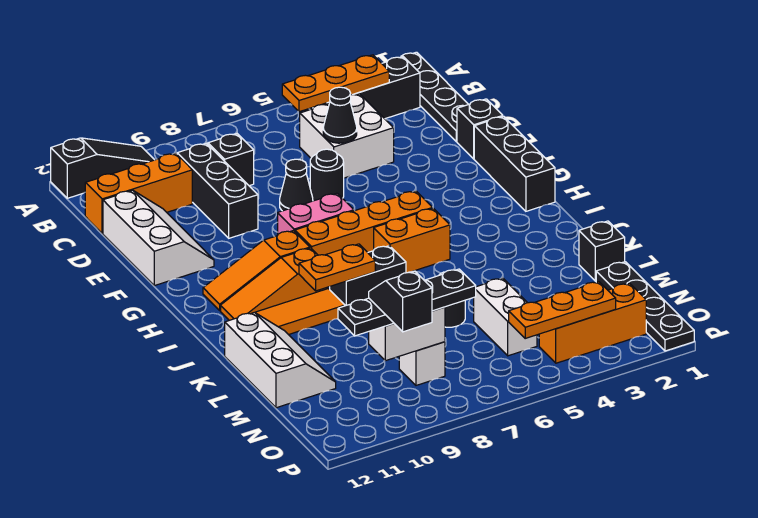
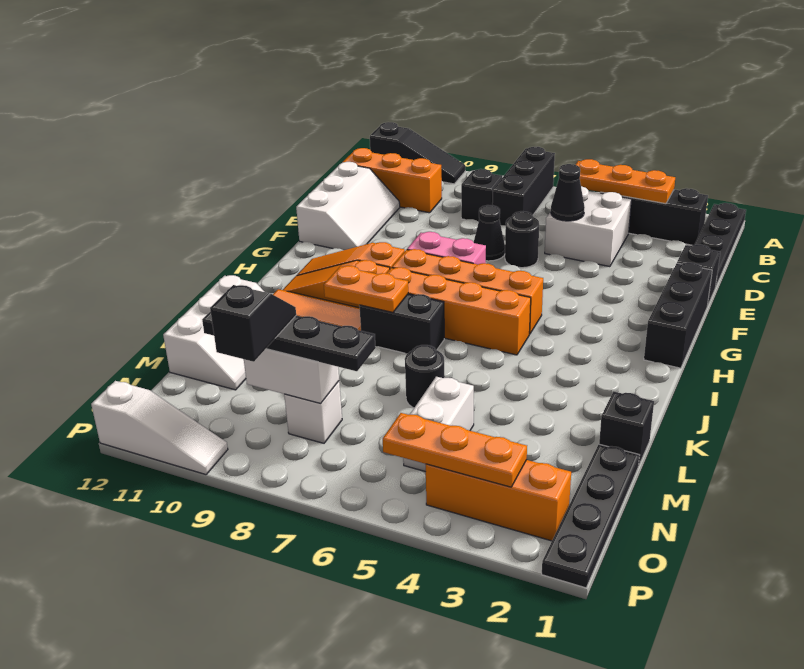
black 1x3 brick [177,143,258,238] -> black 1x3 brick moved to [492,147,555,226]
orange 1x2 brick [374,208,450,273] -> orange 1x4 brick [386,267,531,355]
none -> white 1x3 slope [91,381,228,475]

